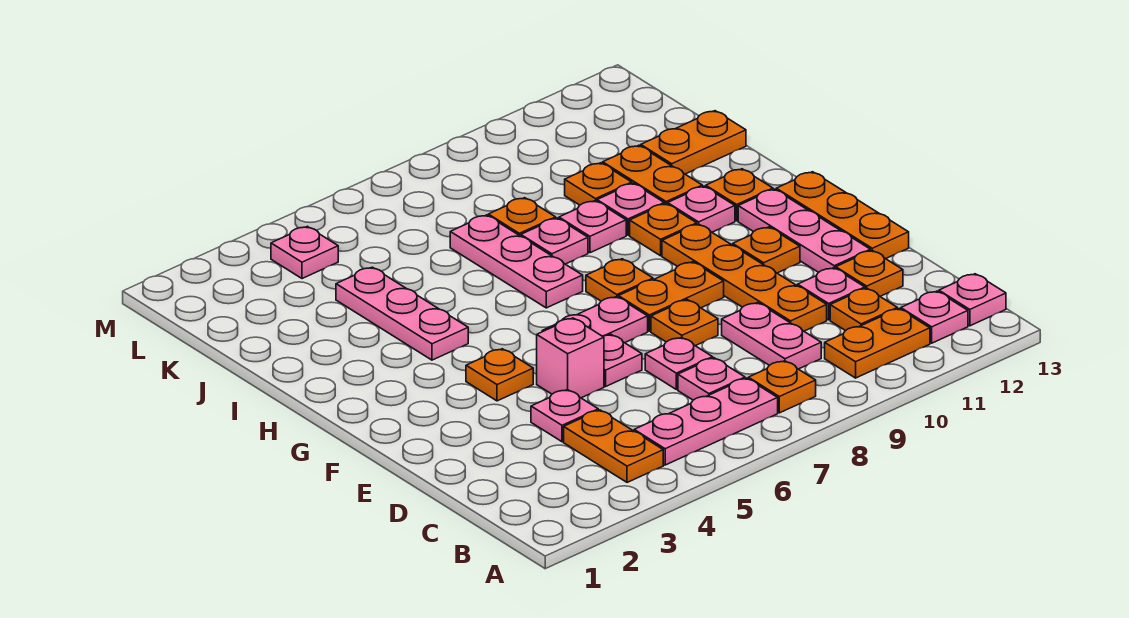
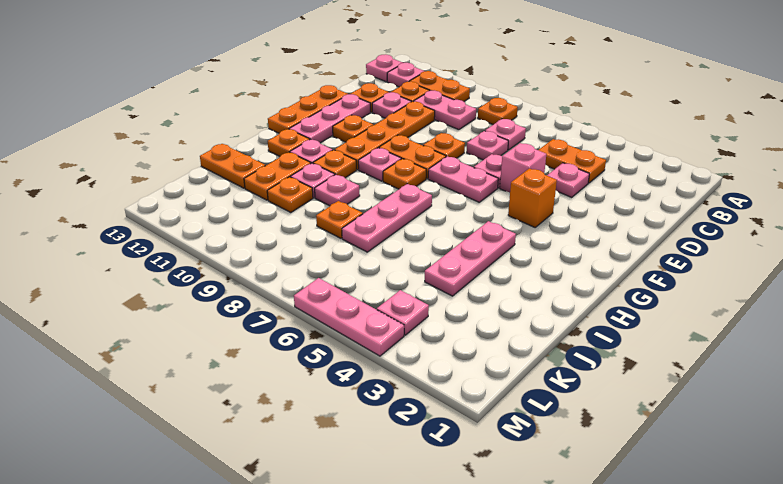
orange 1x2 plate [564,410,663,482] -> orange 1x2 plate turned to [539,139,606,183]
pink 1x3 plate [634,378,778,465] -> pink 1x3 plate moved to [294,278,404,356]
pink 1x2 plate [722,303,821,369] -> pink 1x2 plate turned to [413,91,476,130]
orange 1x1 plate [466,349,533,401] -> orange 1x1 brick [508,168,557,227]
pink 1x1 plate [521,218,588,264] -> pink 1x1 plate moved to [358,148,401,181]

